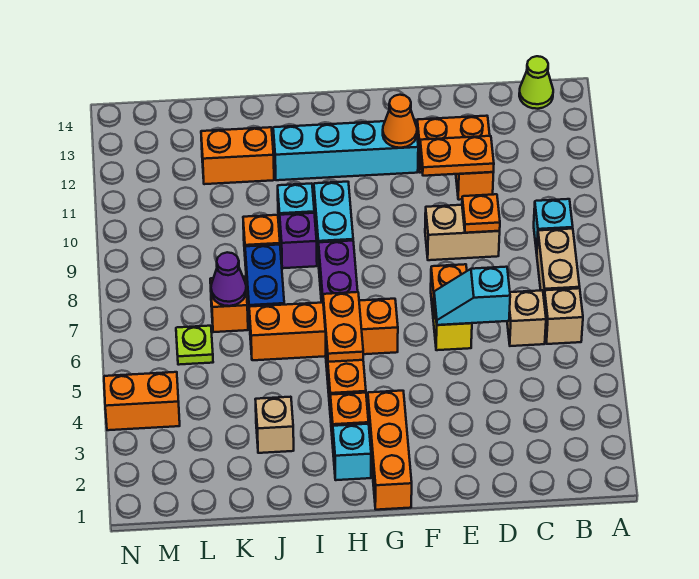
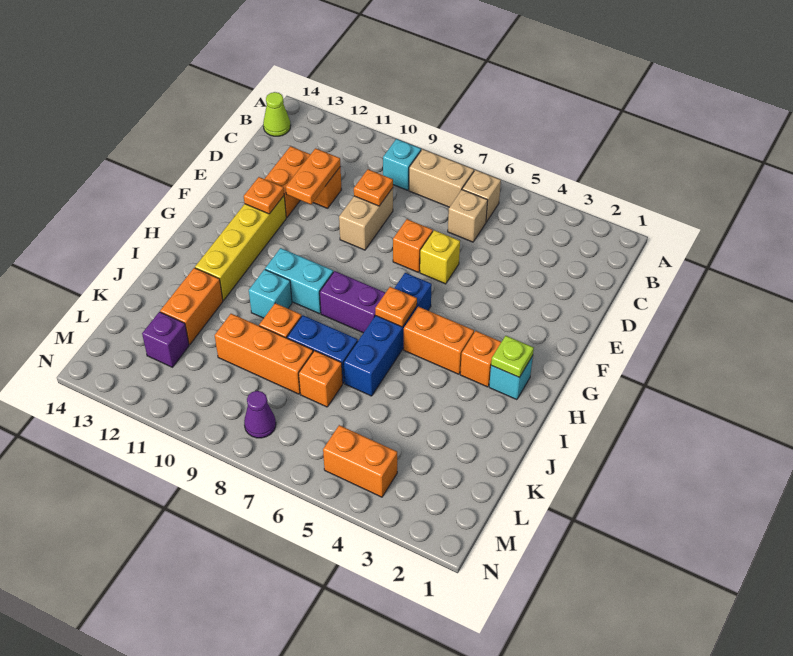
cyan 1x2 slope [434,267,510,325] -> none
cyan 1x4 brick [273,120,418,180] -> yellow 1x4 brick [195,196,286,300]
orange 1x1 cone [383,95,417,148] -> orange 1x1 plate [244,177,284,214]
orange 1x3 brick [368,391,412,510] -> orange 1x3 brick moved to [215,314,313,394]
orange 1x4 brick [249,299,398,360] -> blue 1x4 brick [344,273,432,396]
orange 1x2 plate [323,292,363,362] -> orange 1x1 plate [375,287,417,327]
purple 1x1 brick [280,213,317,268] -> purple 1x1 brick moved to [142,312,189,367]
tan 1x1 brick [255,397,294,453] -> none
purple 1x1 cone [211,252,246,306] -> purple 1x1 cone moved to [244,391,276,438]
lime 1x1 plate [176,326,213,365] -> lime 1x1 plate moved to [491,336,534,378]
orange 1x2 brick [104,372,180,430] -> orange 1x2 brick turned to [323,425,397,497]

